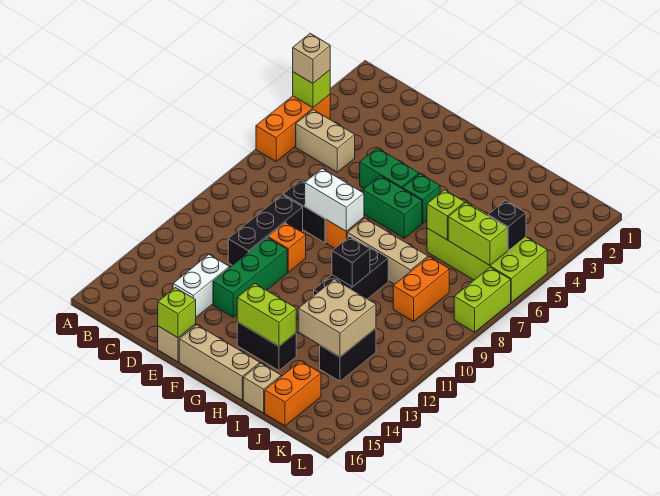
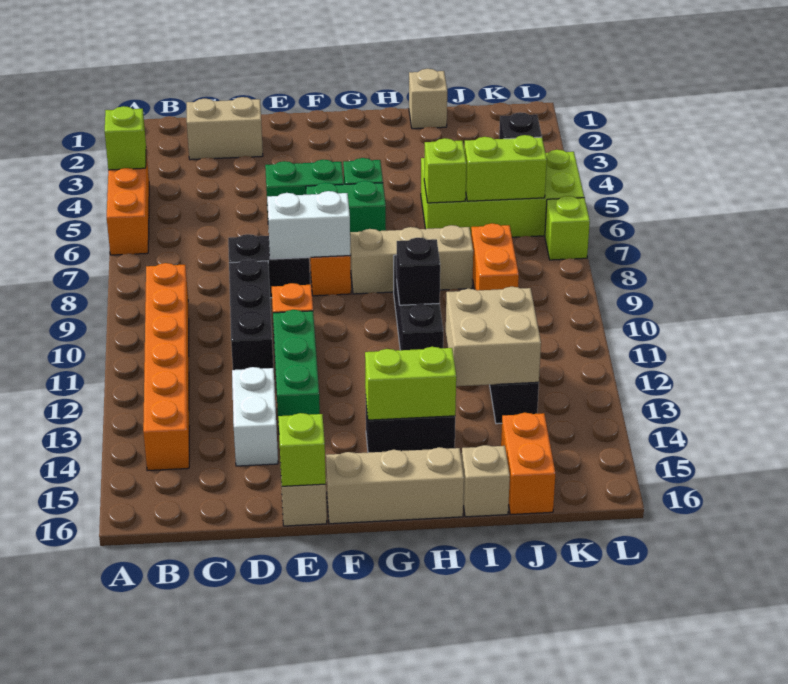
tan 1x1 brick [293,34,330,84] -> tan 1x1 brick moved to [409,69,447,129]
tan 1x2 brick [296,110,355,172] -> tan 1x2 brick moved to [187,97,263,160]
none -> orange 1x6 brick [143,263,189,471]
lime 1x2 brick [454,267,511,332] -> lime 1x1 brick [545,196,590,260]

